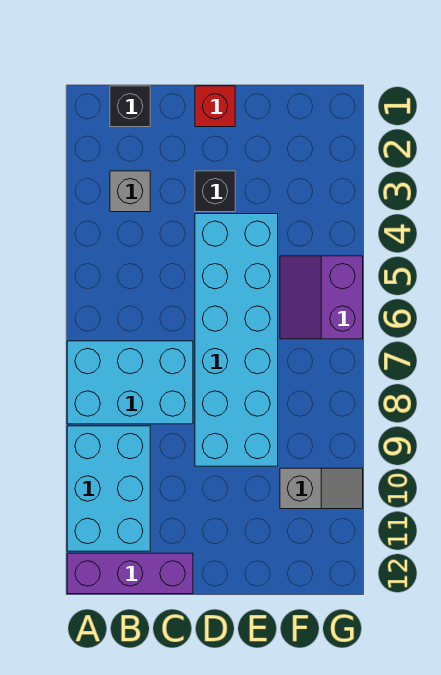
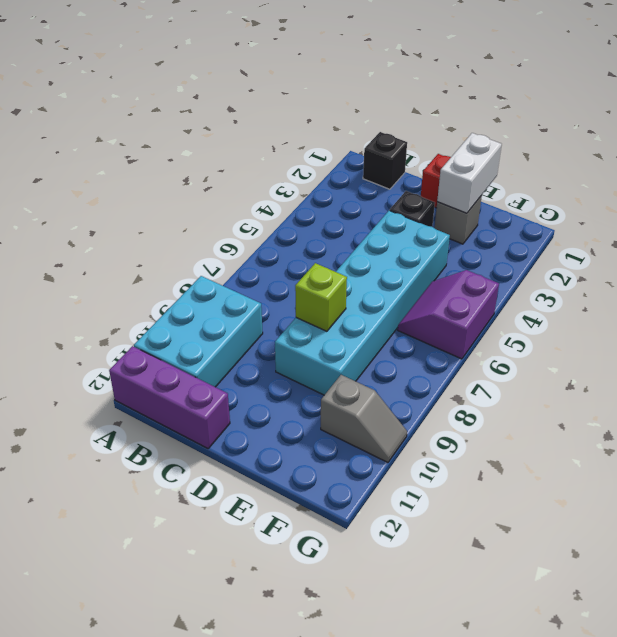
cyan 2x3 brick [67,341,193,424] -> none
grey 1x1 brick [110,171,150,212] -> grey 1x1 brick moved to [435,196,482,244]
none -> lime 1x1 brick [295,263,347,331]
none -> white 1x2 brick [437,133,502,213]

